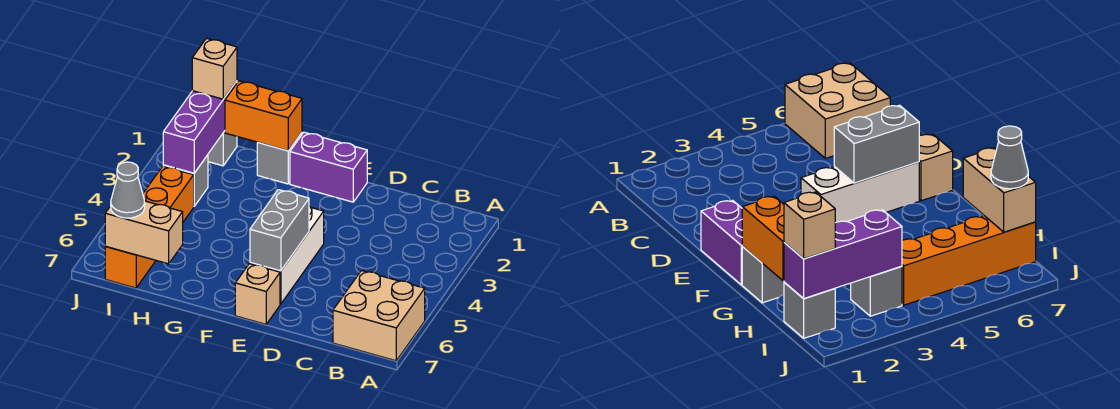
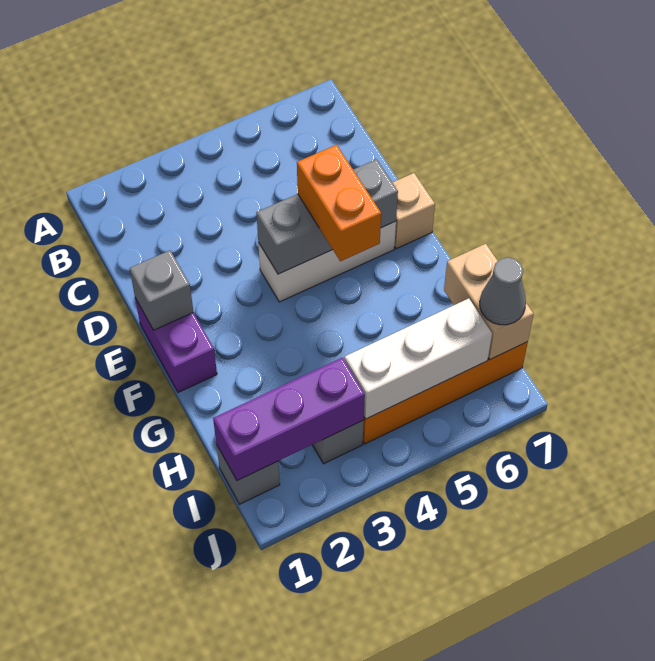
tan 2x2 brick [333,271,425,361] -> none
grey 1x2 brick [250,190,309,271] -> grey 1x3 brick [256,159,398,274]
grey 1x1 brick [257,132,302,184] -> grey 1x1 brick moved to [130,250,193,330]
orange 1x2 brick [225,81,302,151] -> orange 1x2 brick moved to [297,145,381,261]
tan 1x1 brick [192,38,237,99] -> none
none -> white 1x3 brick [344,298,492,419]

